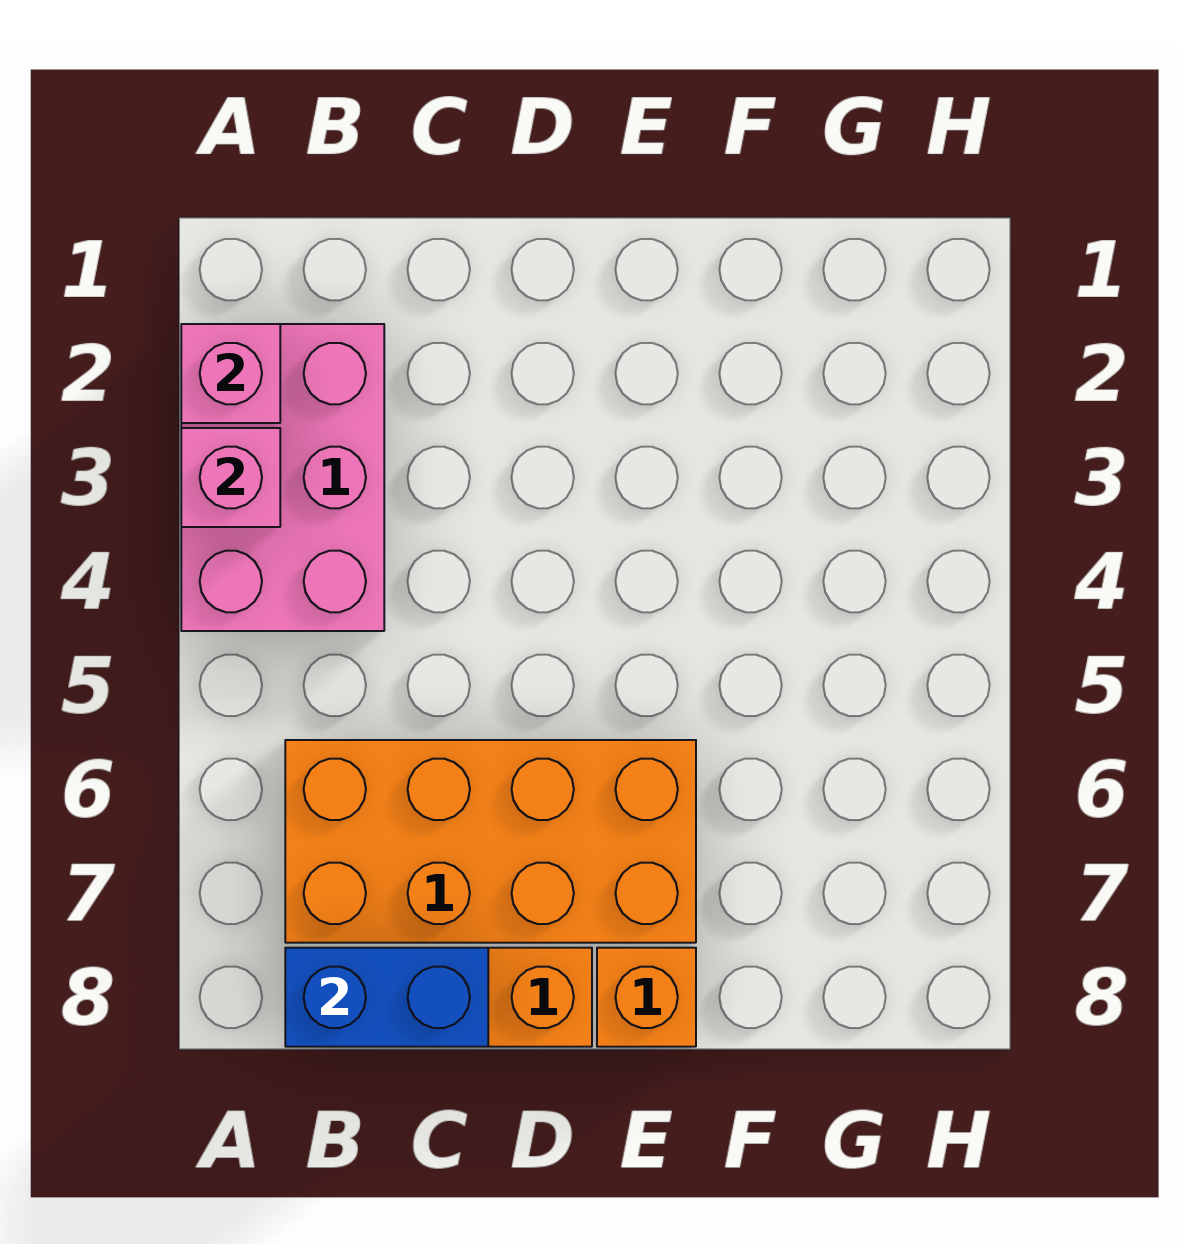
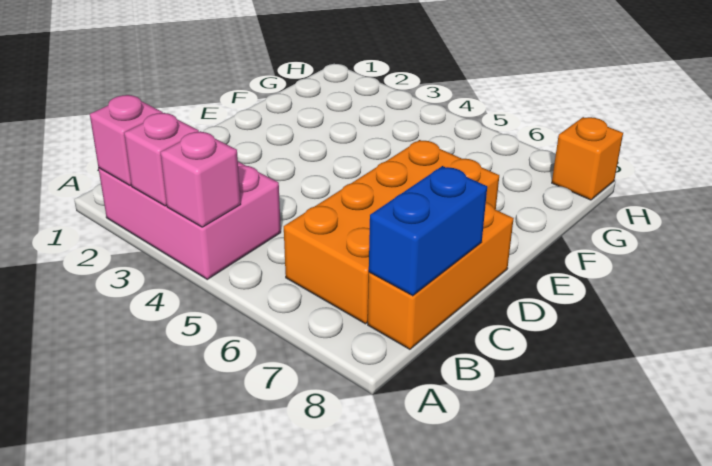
none -> pink 1x1 brick [160,131,241,227]
orange 1x1 brick [597,948,696,1047] -> orange 1x1 brick moved to [552,117,623,200]

